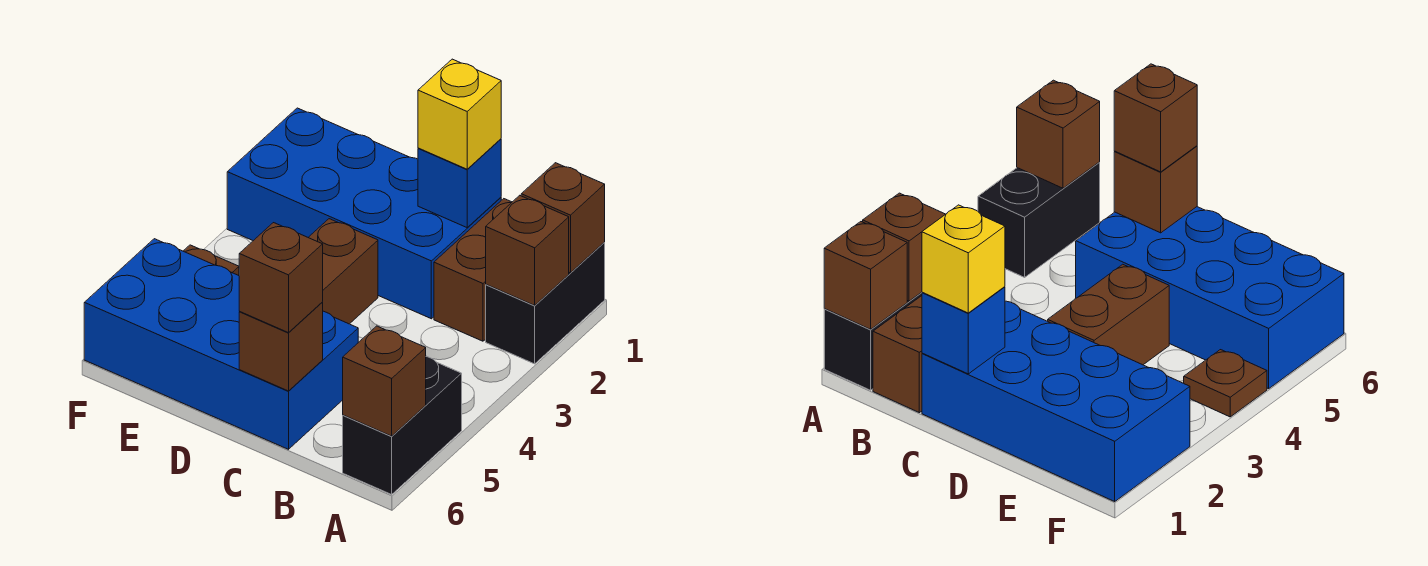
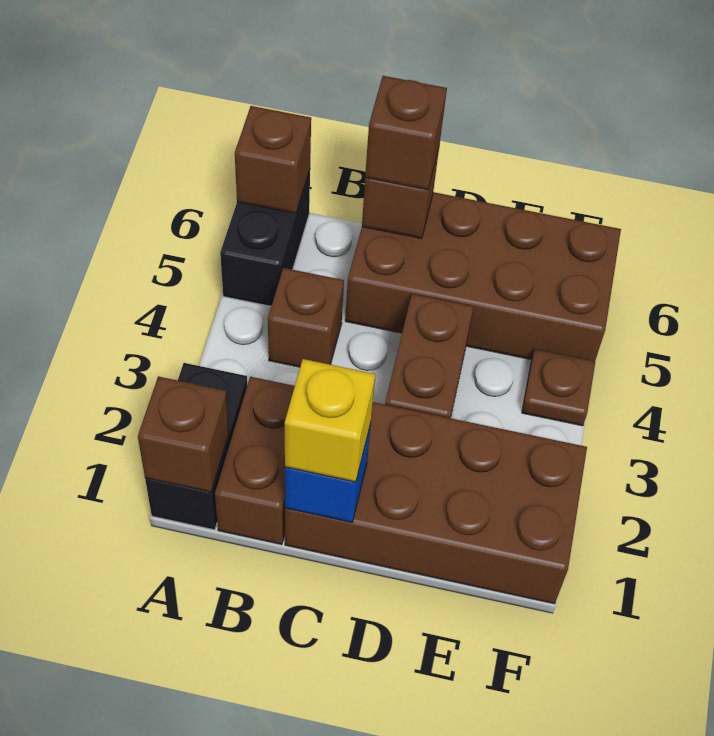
brown 1x1 brick [486,195,569,305] -> brown 1x1 brick moved to [268,268,344,367]
blue 2x4 brick [227,108,501,319] -> brown 2x4 brick [285,402,587,604]
blue 2x4 brick [84,239,358,449] -> brown 2x4 brick [345,192,621,361]

